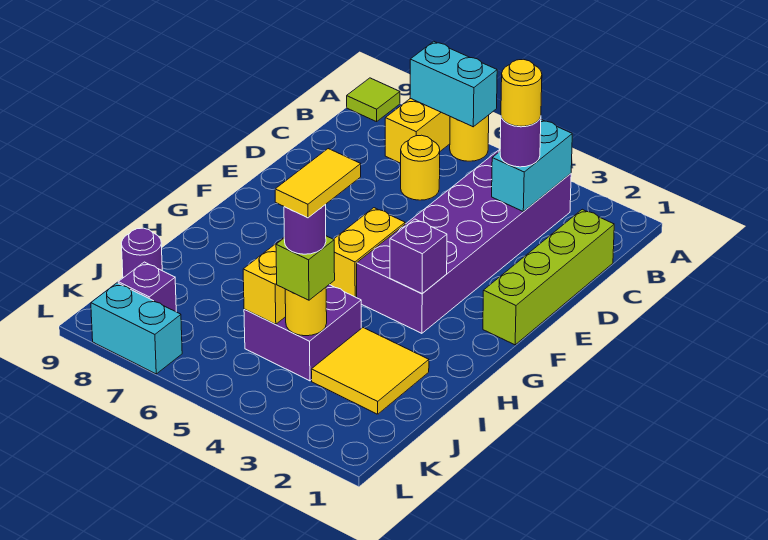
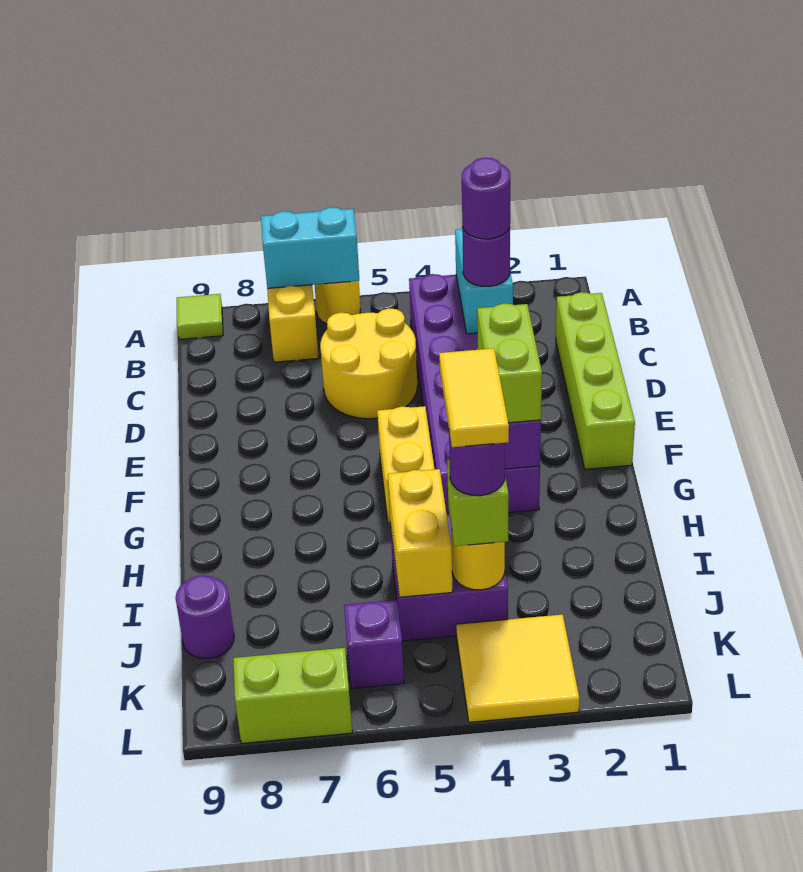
yellow 1x1 round brick [501,59,542,126] -> purple 1x1 round brick [462,158,510,239]
yellow 1x1 round brick [401,135,440,200] -> yellow 2x2 round brick [320,308,417,419]
none -> lime 1x2 brick [477,303,542,423]
yellow 2x2 tile [311,328,429,414] -> yellow 2x2 tile moved to [456,615,579,722]
purple 1x1 brick [118,262,176,312] -> purple 1x1 brick moved to [344,600,404,689]
cyan 1x2 brick [91,283,182,374] -> lime 1x2 brick [233,648,352,743]

